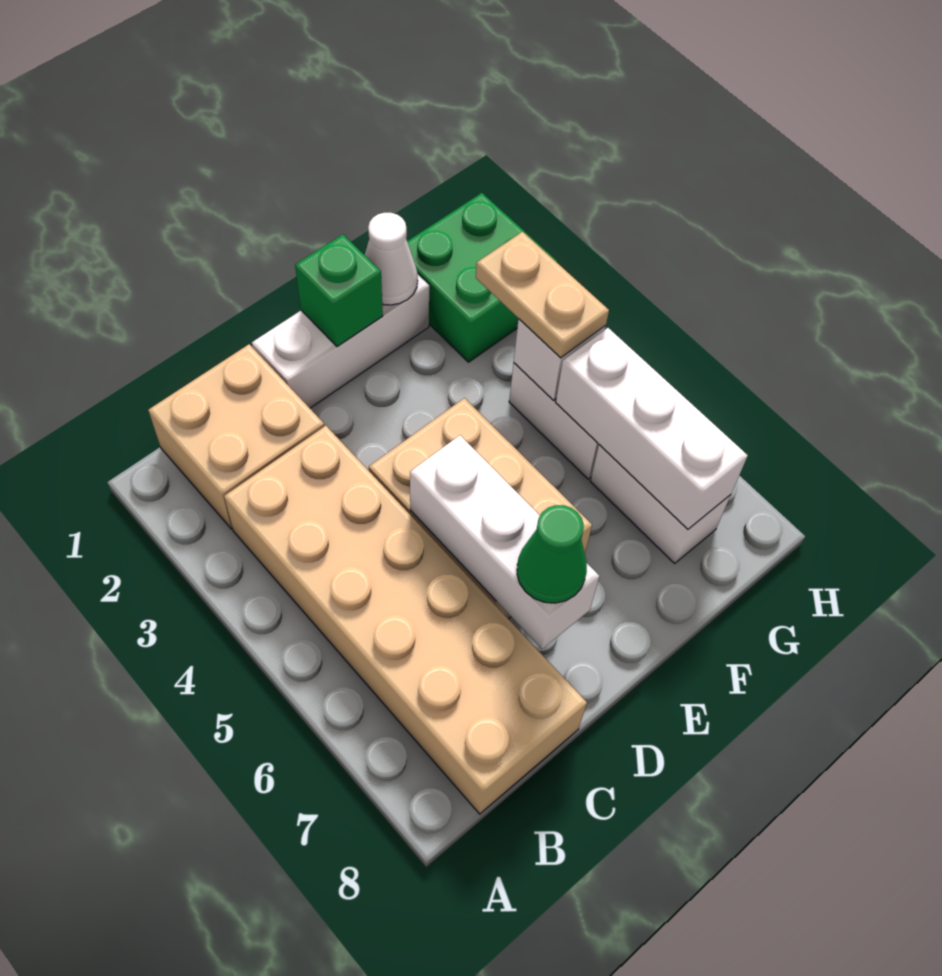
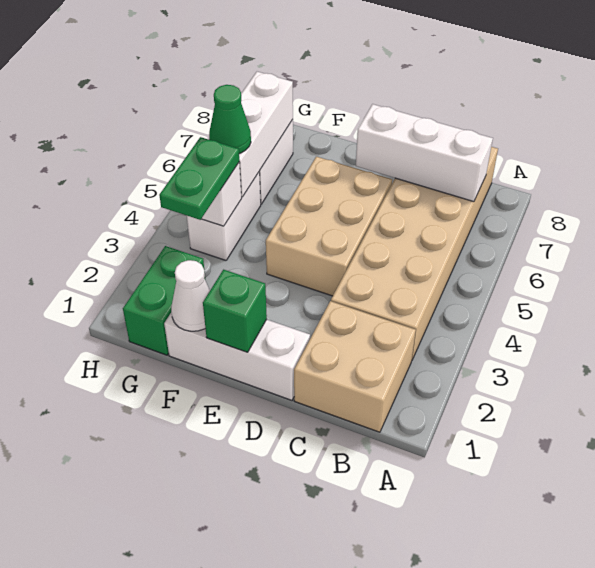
white 1x3 brick [410,435,599,649] -> white 1x3 brick turned to [356,104,493,202]
green 1x1 cone [517,505,587,603] -> green 1x1 cone moved to [209,85,251,154]
green 2x2 brick [407,193,558,362] -> green 1x2 brick [123,246,205,355]
tan 1x2 plate [476,232,609,358] -> green 1x2 plate [159,137,239,220]

